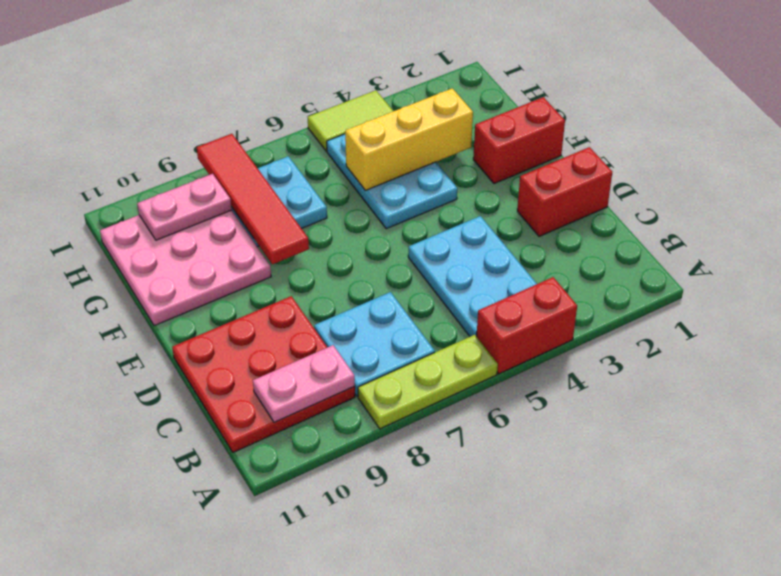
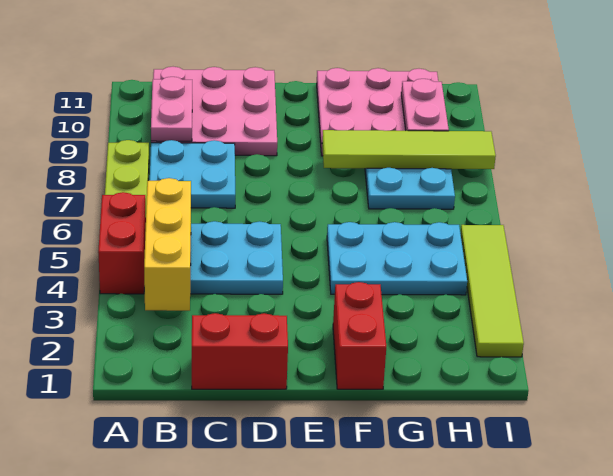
red 3x3 plate [172,296,355,452] -> pink 3x3 plate [151,67,277,156]
red 1x2 brick [517,147,612,236] -> red 1x2 brick turned to [192,313,288,389]
red 1x4 tile [197,134,309,264] -> lime 1x4 tile [322,130,496,169]
yellow 1x3 brick [345,88,473,190] -> yellow 1x3 brick moved to [144,178,191,311]
lime 1x2 tile [308,90,393,151] -> lime 1x4 tile [460,225,524,357]

